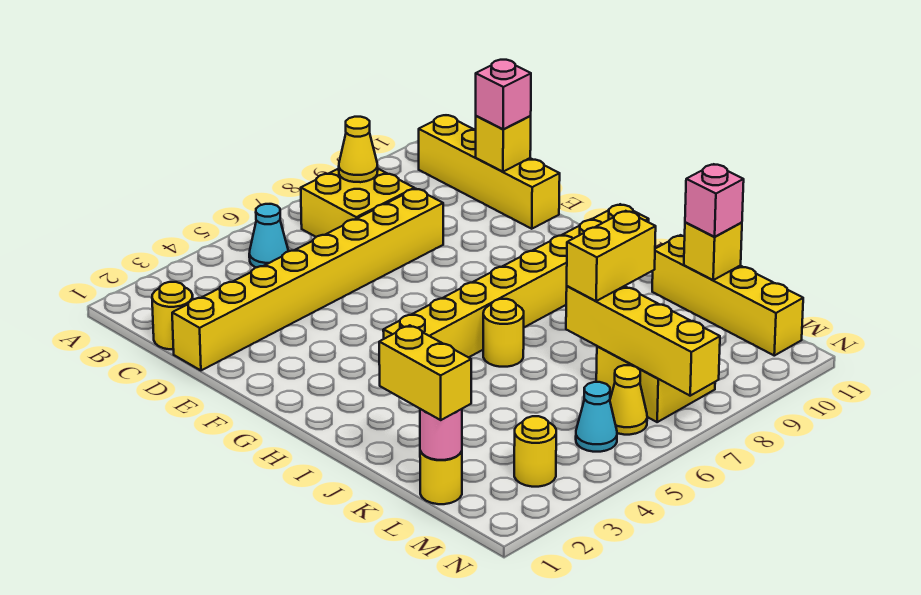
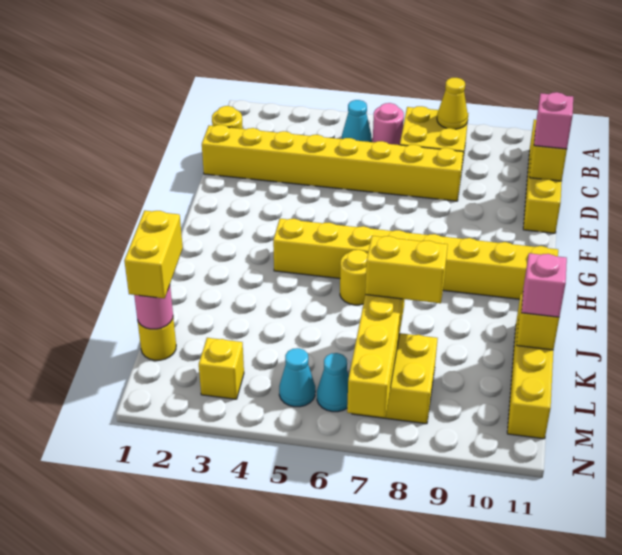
none -> pink 1x1 round brick [373,103,404,145]
yellow 1x1 round brick [514,416,556,487] -> yellow 1x1 brick [199,338,244,399]
yellow 1x1 cone [610,365,647,435] -> cyan 1x1 cone [317,353,349,412]

